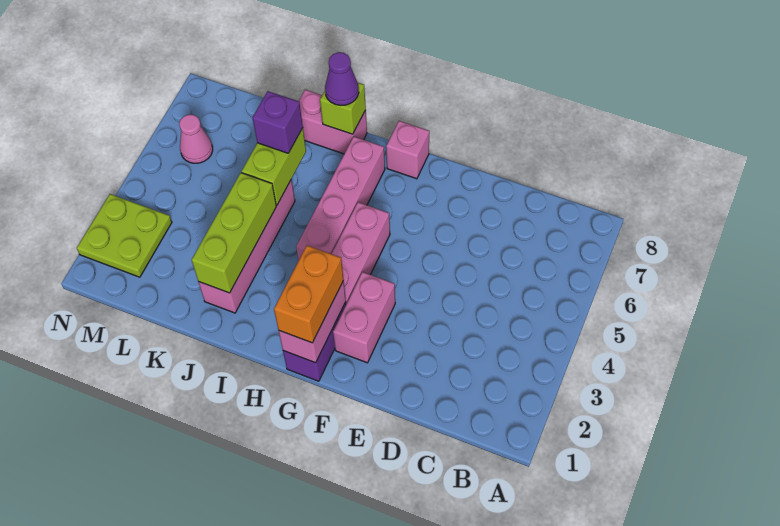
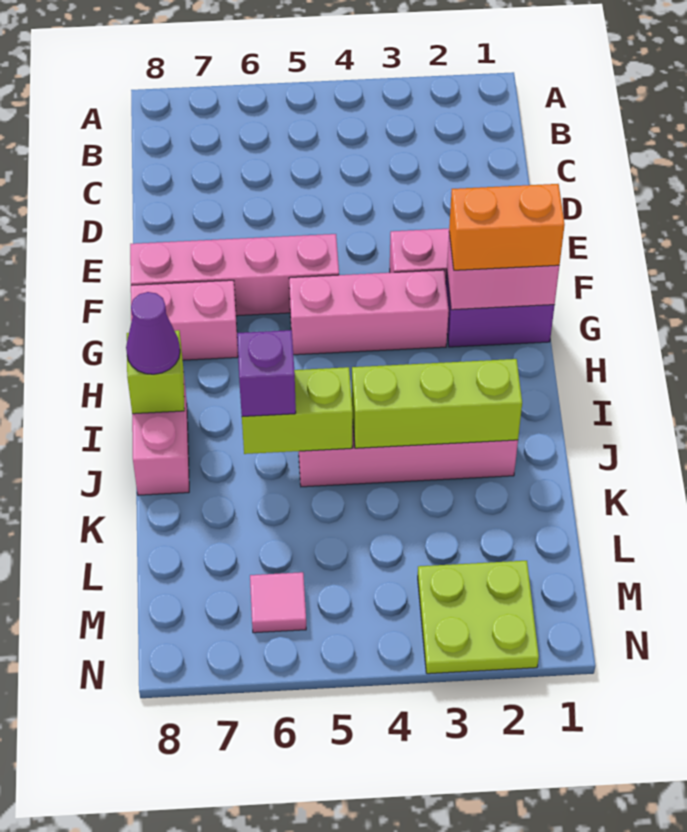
pink 1x1 brick [386,121,429,179] -> pink 1x2 brick [131,280,238,360]
pink 1x4 brick [296,137,385,260] -> pink 1x4 brick moved to [130,234,339,316]
pink 1x1 cone [179,114,213,163] -> pink 1x1 tile [250,572,306,633]

